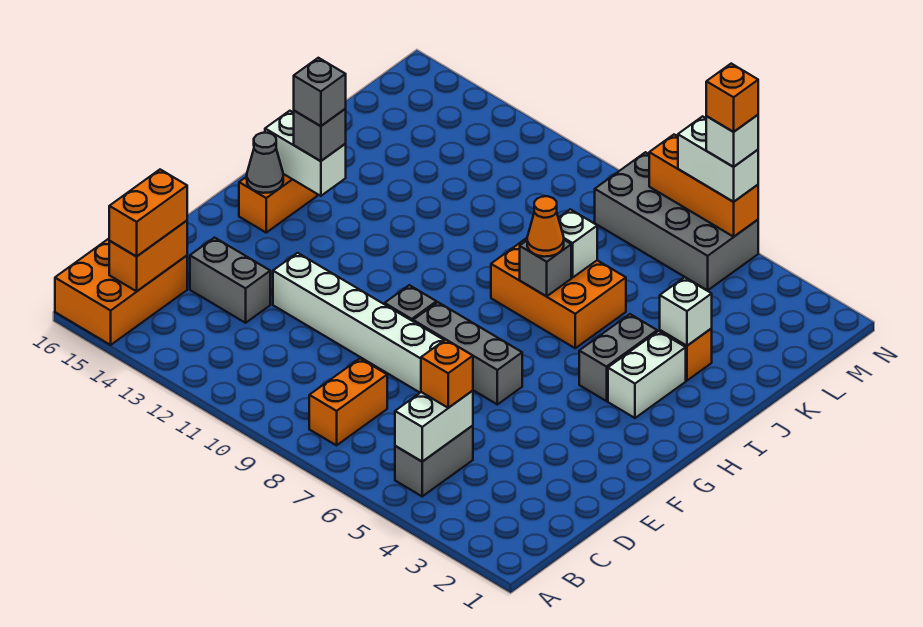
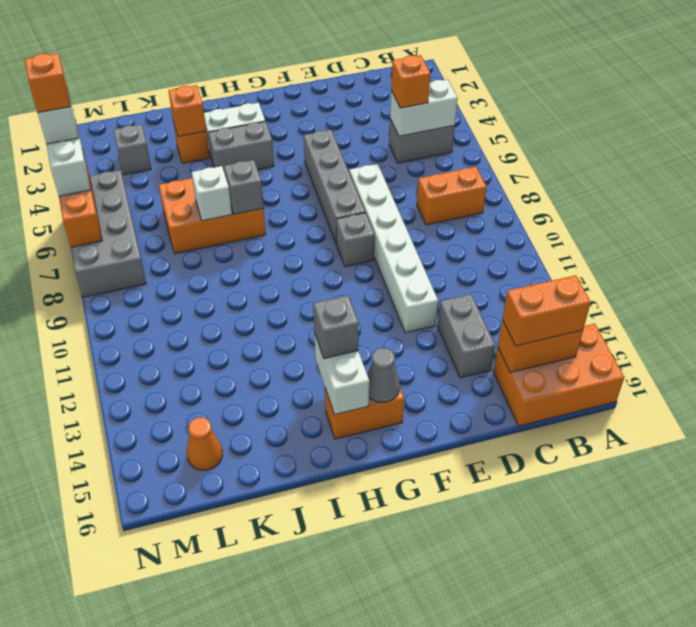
grey 1x3 brick [413,302,522,404] -> grey 1x4 brick [304,130,365,244]
grey 1x1 brick [294,58,346,126] -> grey 1x1 brick moved to [113,124,151,175]
orange 2x3 brick [491,238,626,348] -> orange 2x3 brick turned to [159,172,266,254]
orange 1x1 cone [527,196,564,257] -> orange 1x1 cone moved to [187,418,223,470]
white 1x1 brick [660,277,712,346] -> orange 1x1 brick [168,85,206,137]

